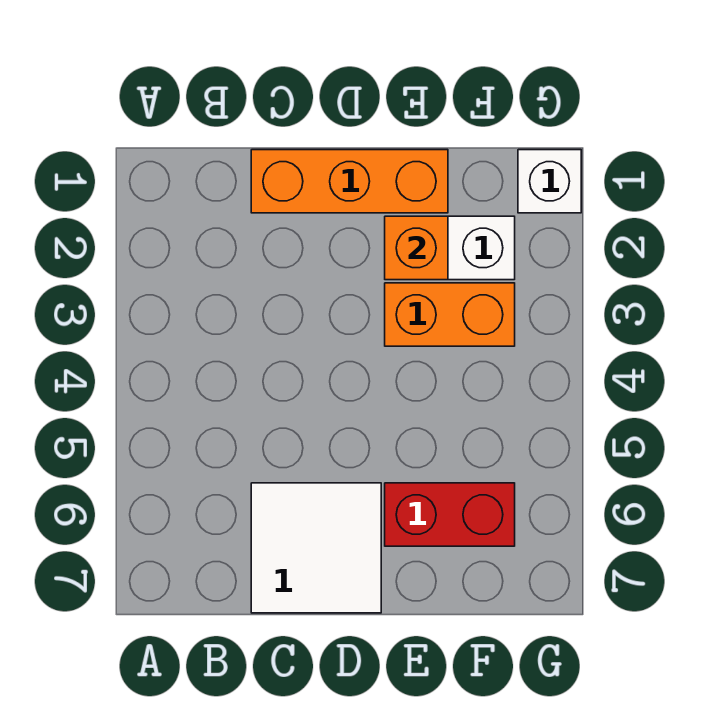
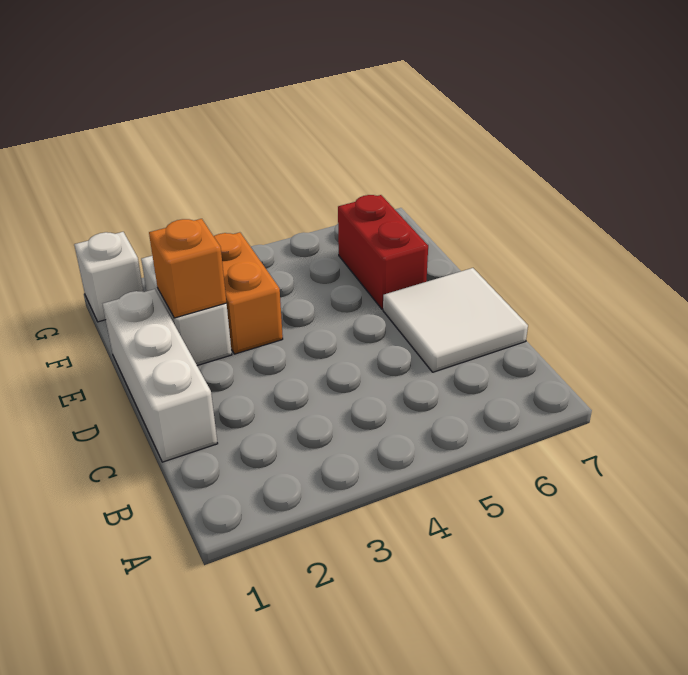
orange 1x3 brick [251,150,448,213] -> white 1x3 brick [103,289,218,462]

